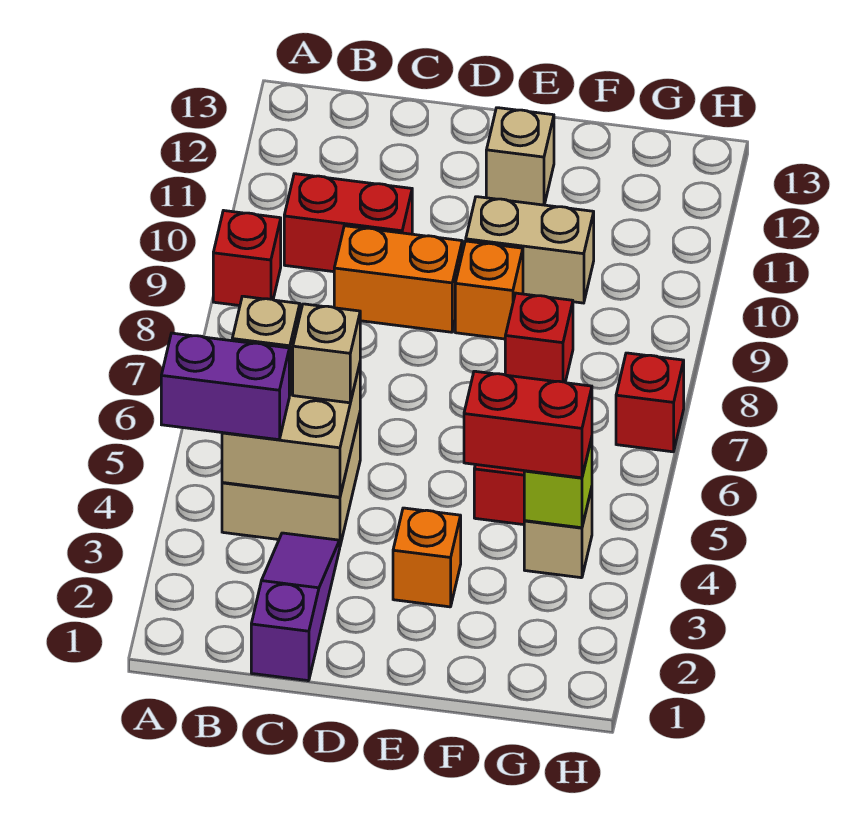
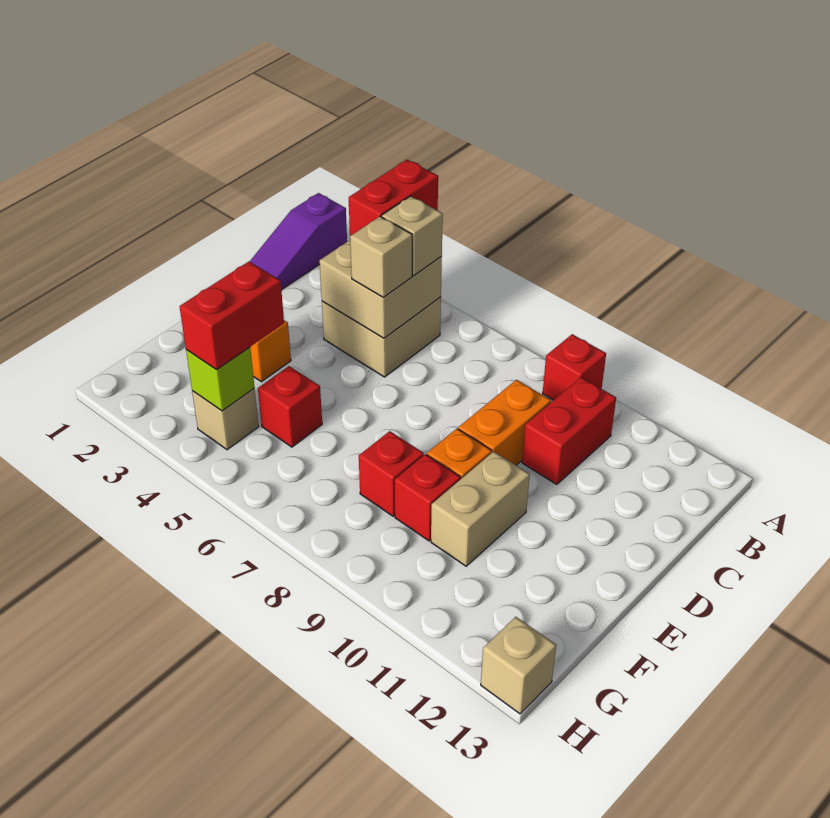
purple 1x2 brick [161,333,289,440] -> red 1x2 brick [349,160,438,236]
purple 1x3 slope [251,533,340,681] -> purple 1x3 slope turned to [250,193,347,290]
tan 1x1 brick [486,108,554,205] -> tan 1x1 brick moved to [481,617,556,714]
red 1x1 brick [616,353,684,452] -> red 1x1 brick moved to [395,454,461,541]

